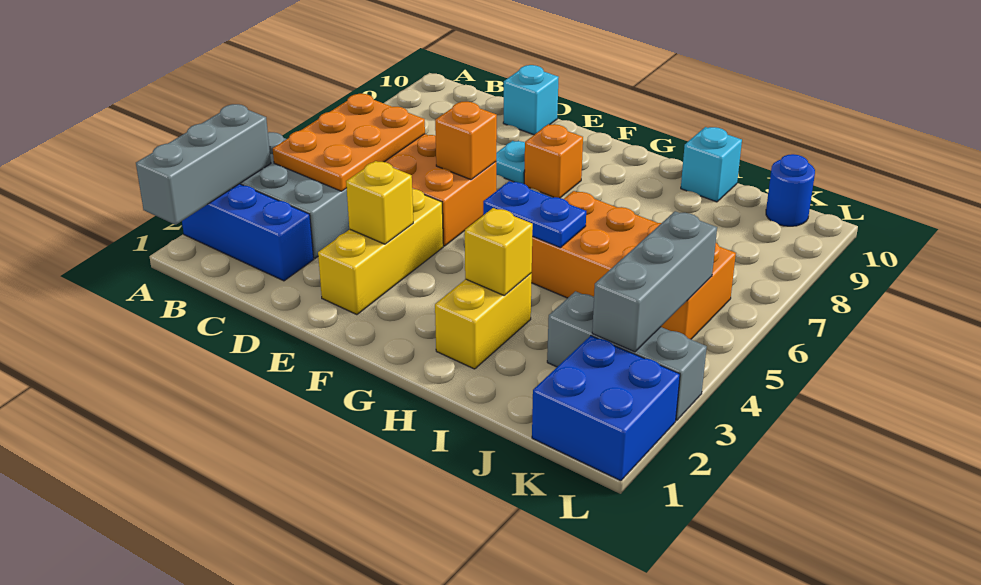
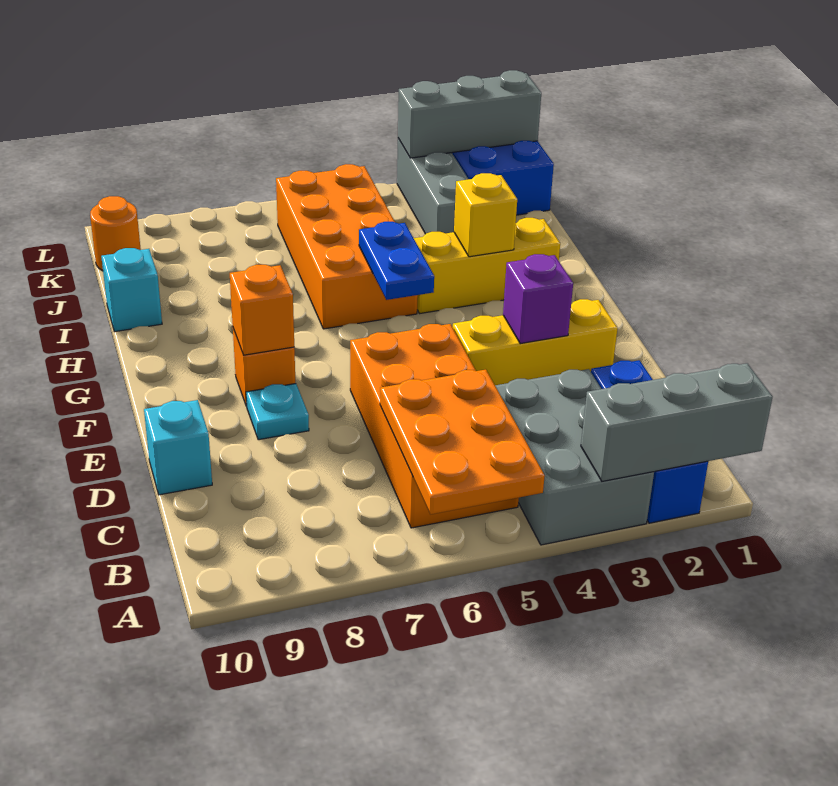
orange 2x3 plate [273,94,425,191] -> orange 2x3 plate turned to [380,369,545,514]
yellow 1x1 brick [346,161,413,244] -> purple 1x1 brick [503,254,573,344]
orange 1x1 brick [435,102,497,180] -> orange 1x1 brick moved to [230,265,294,355]
yellow 1x2 brick [435,273,532,369] -> yellow 1x3 brick [414,218,560,314]
grey 1x3 brick [592,211,717,352] -> grey 1x3 brick moved to [398,70,541,158]
blue 1x1 round brick [766,154,815,226] -> orange 1x1 round brick [90,196,141,271]

